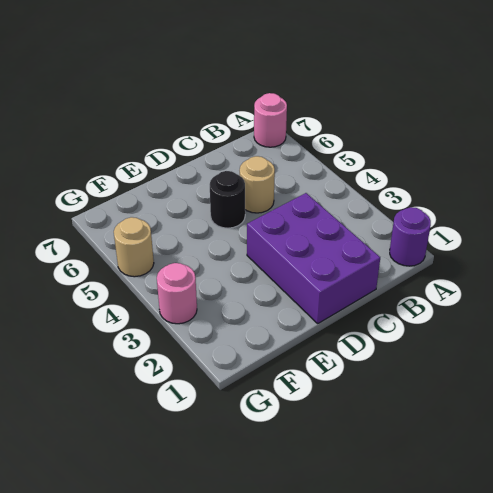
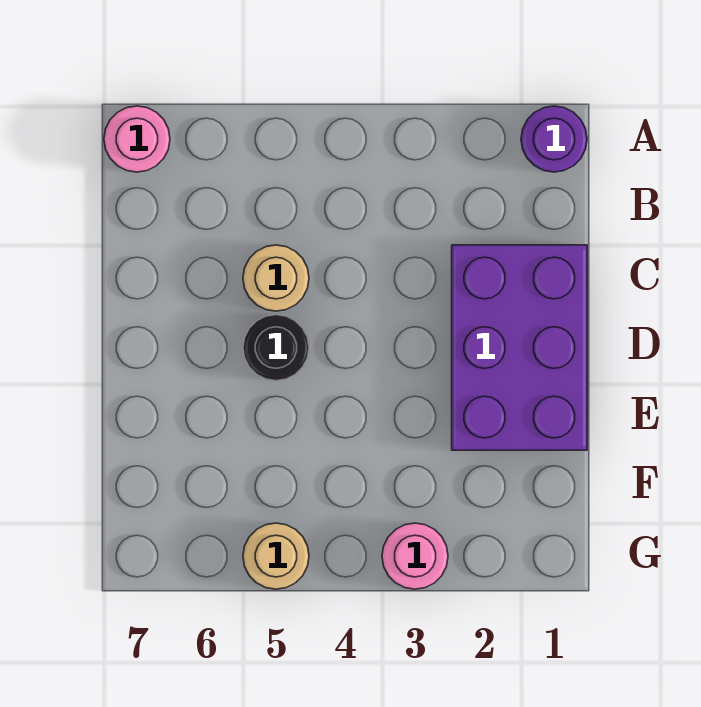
purple 2x3 brick [247,193,380,323] -> purple 2x3 brick turned to [452,245,587,450]

